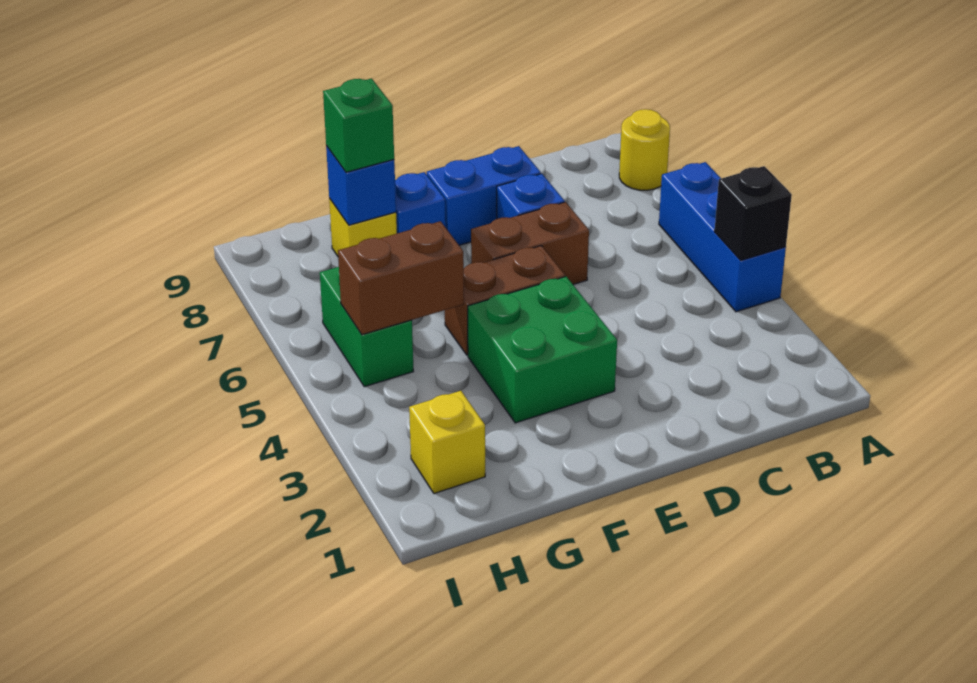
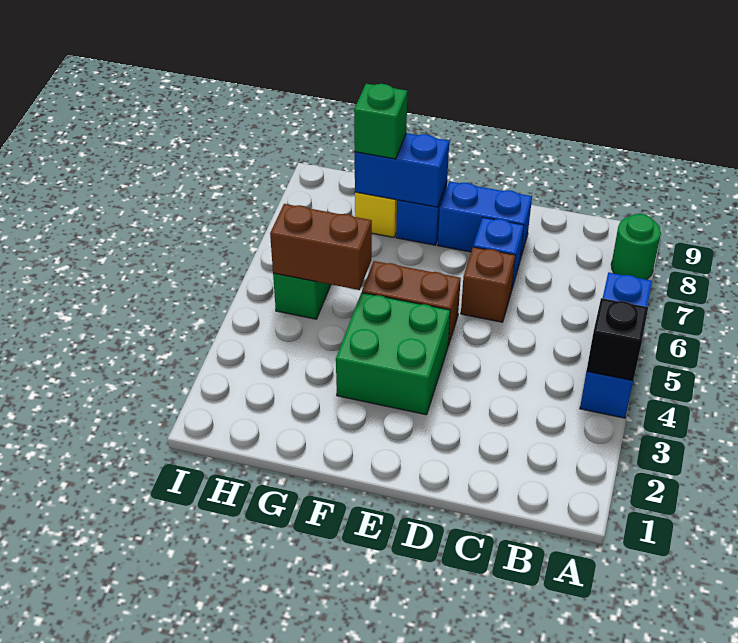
yellow 1x1 round brick [619,109,670,190] -> green 1x1 round brick [611,214,661,280]
brown 1x2 brick [471,202,589,284] -> brown 1x1 brick [461,247,515,322]
blue 1x1 brick [326,146,396,225] -> blue 1x2 brick [355,133,449,207]
yellow 1x1 brick [409,391,485,494] -> none

